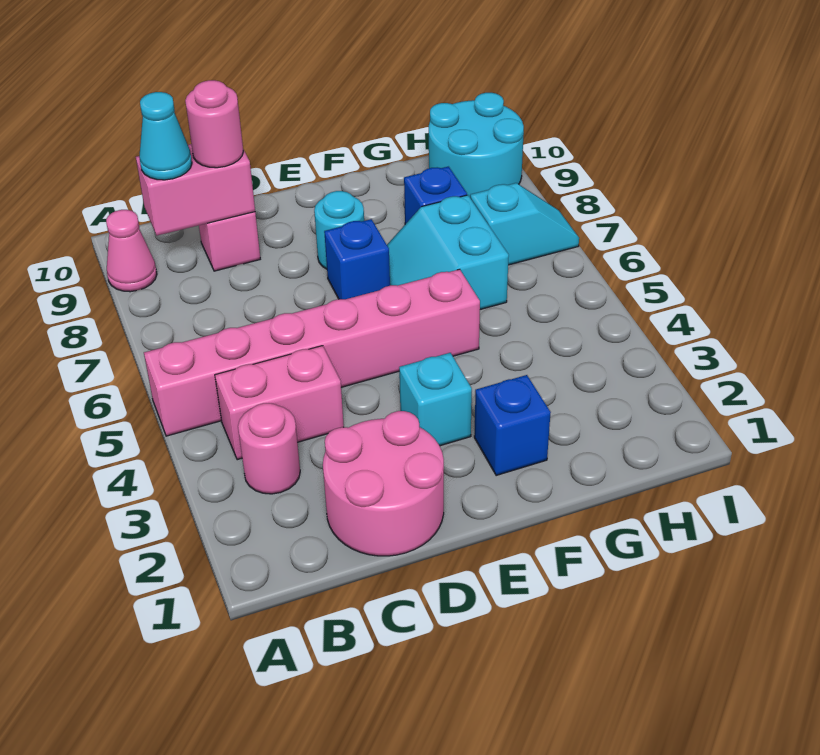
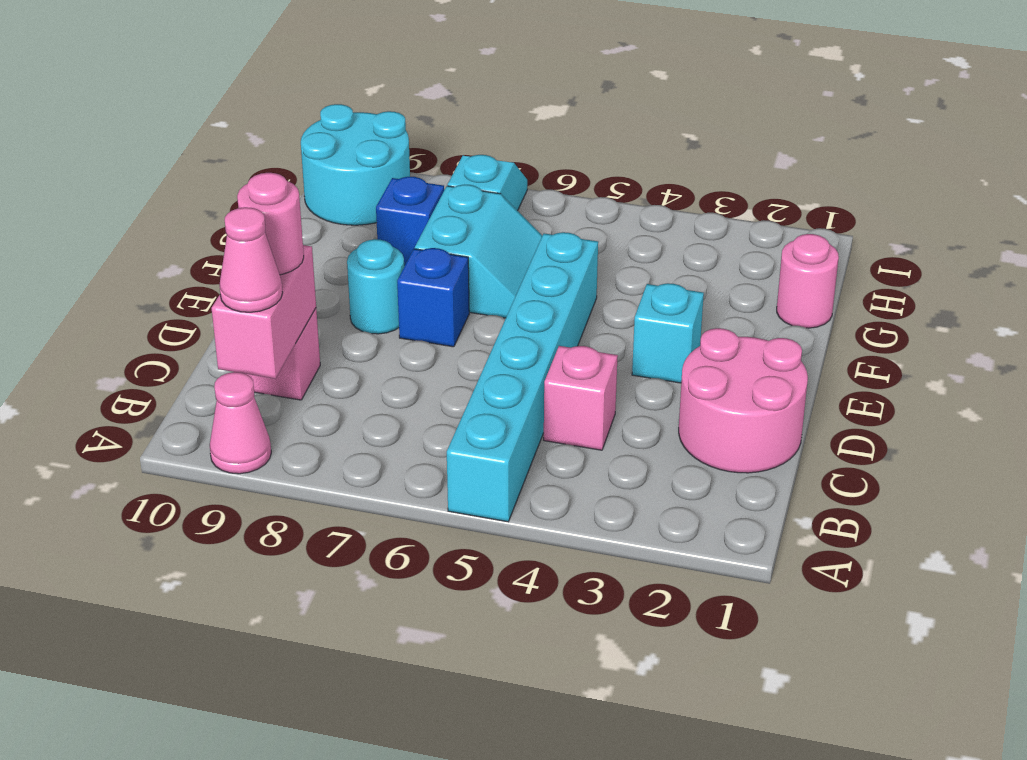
pink 1x6 brick [144,269,480,436] -> cyan 1x6 brick [447,232,598,522]
pink 1x1 round brick [238,403,300,494] -> pink 1x1 round brick moved to [777,234,839,328]
pink 1x2 brick [215,346,344,460] -> pink 1x1 brick [544,346,618,450]
cyan 1x1 cone [139,92,192,180] -> pink 1x1 cone [219,207,283,312]
blue 1x1 brick [474,375,551,476] -> none
cyan 2x2 slope [387,195,509,310] -> cyan 2x2 slope turned to [415,185,542,318]

